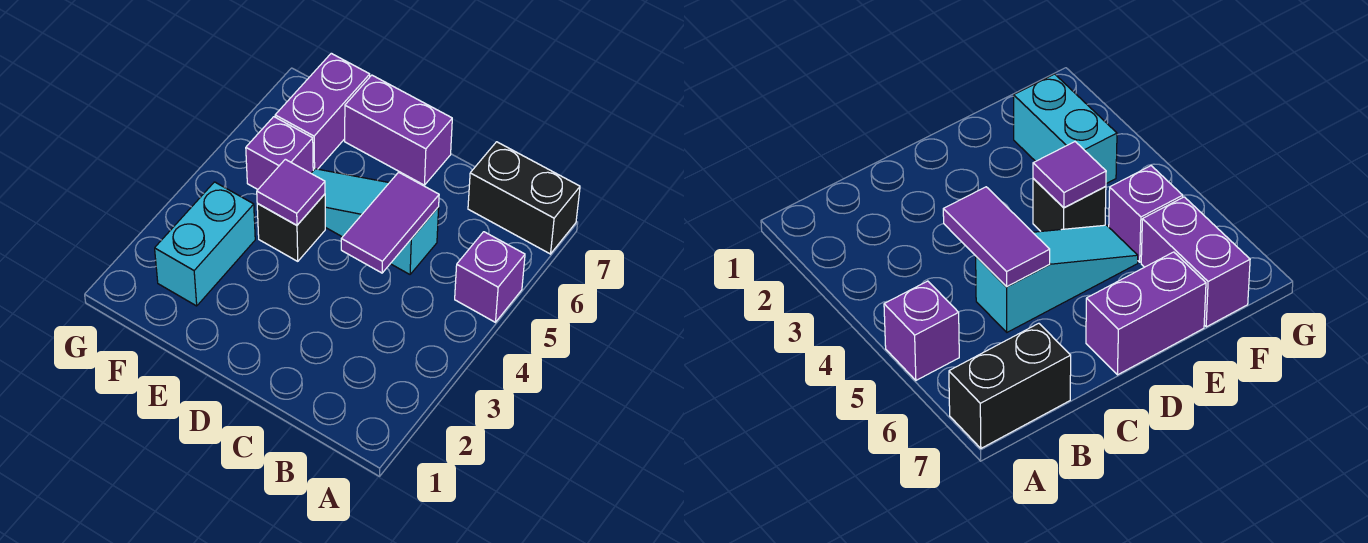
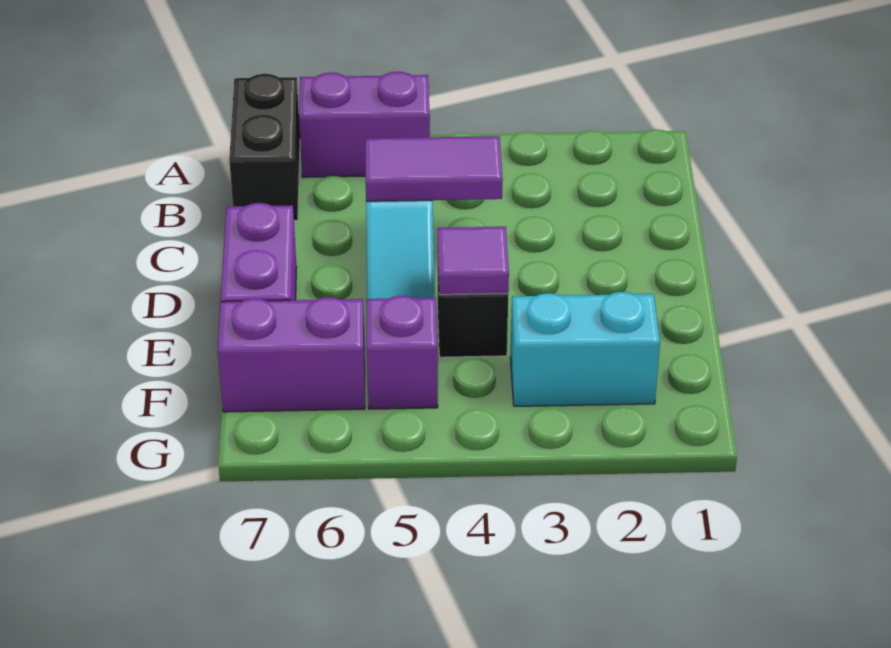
purple 1x1 brick [455,232,525,322] -> purple 1x2 brick [299,72,430,177]

